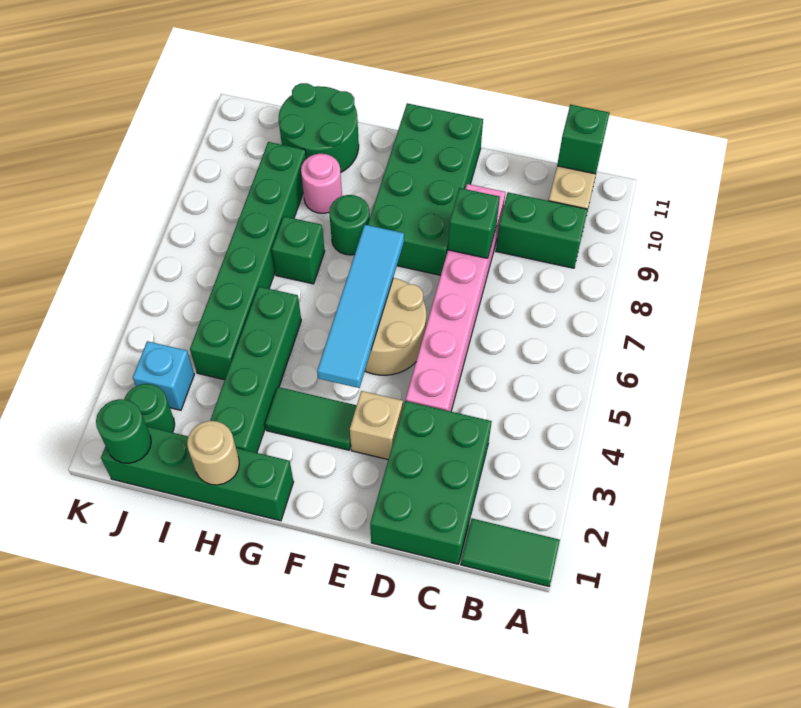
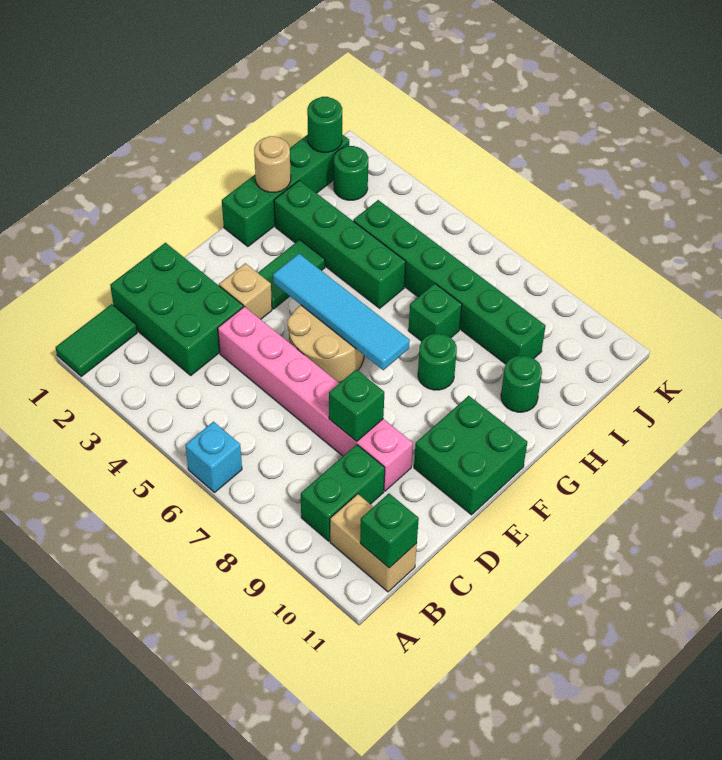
green 2x4 brick [368,103,483,275] -> green 2x2 brick [414,396,527,515]
pink 1x1 round brick [301,154,342,213] -> none
green 2x2 round brick [279,83,359,173] -> green 1x1 round brick [501,356,542,412]
cyan 1x1 brick [133,341,194,410] -> cyan 1x1 brick moved to [185,422,242,492]

